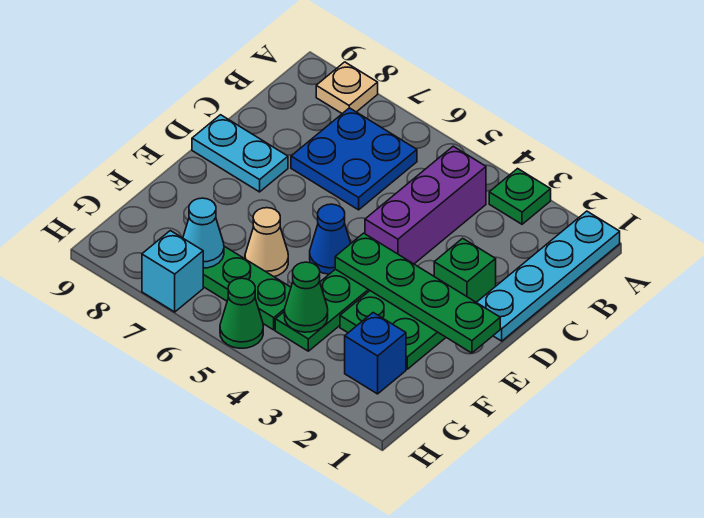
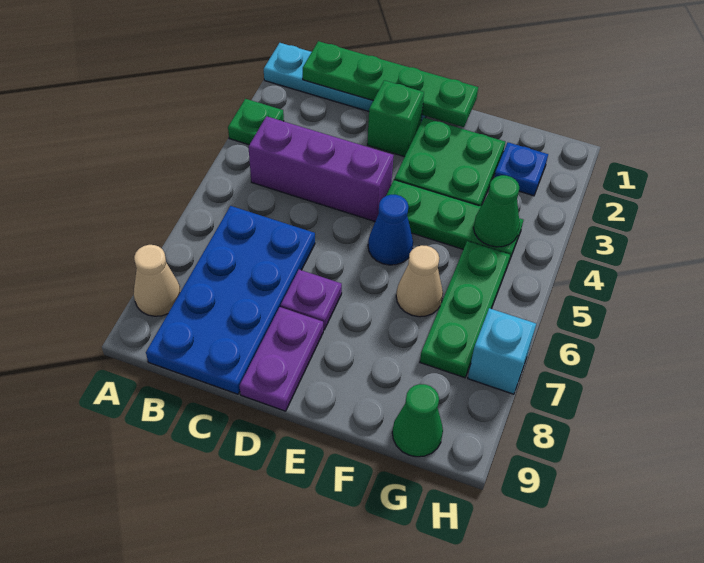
tan 1x1 plate [316,62,378,114] -> tan 1x1 cone [134,245,181,316]
blue 2x2 plate [291,108,417,210] -> blue 2x4 plate [146,206,315,394]
none -> purple 1x1 plate [281,270,342,330]
cyan 1x2 plate [192,115,288,192] -> purple 1x2 plate [240,307,323,411]
green 1x4 plate [335,233,500,353] -> green 1x4 plate turned to [303,41,478,127]
blue 1x1 brick [345,313,406,394] -> blue 1x1 plate [494,142,548,196]
cyan 1x1 cone [183,198,224,268] -> none
green 1x1 cone [220,278,263,348] -> green 1x1 cone moved to [392,384,443,457]

